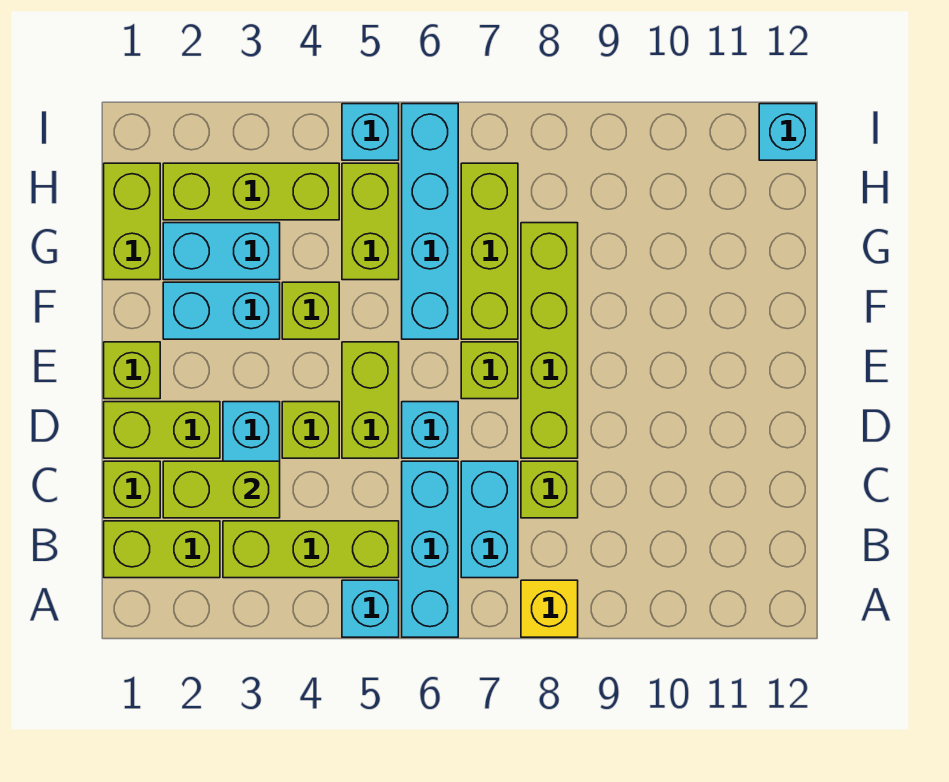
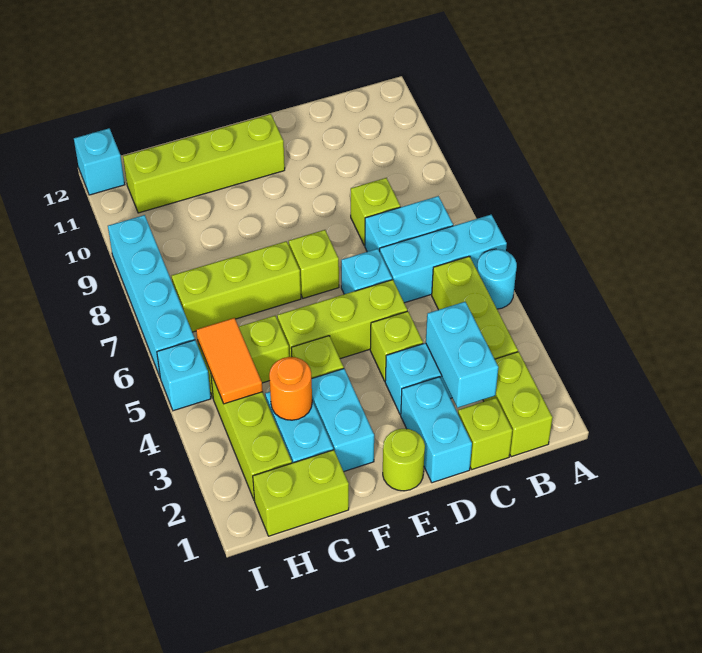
cyan 1x1 brick [342,580,399,637] -> cyan 1x1 round brick [477,249,517,309]
yellow 1x1 brick [521,580,578,637] -> none
lime 1x2 brick [163,461,280,518] -> cyan 1x2 brick [426,302,498,408]
lime 1x2 brick [104,402,220,458] -> cyan 1x2 brick [401,377,472,483]
lime 1x2 brick [342,342,399,458] -> lime 1x3 brick [277,280,407,359]
lime 1x4 brick [521,223,578,458] -> lime 1x4 brick moved to [123,114,285,213]
lime 1x1 brick [104,342,160,399] -> lime 1x1 round brick [383,429,425,491]
cyan 1x4 brick [402,104,458,339] -> cyan 1x4 brick turned to [108,215,195,376]
none -> orange 1x1 round brick [269,357,312,420]
none -> orange 1x2 tile [196,318,263,404]

